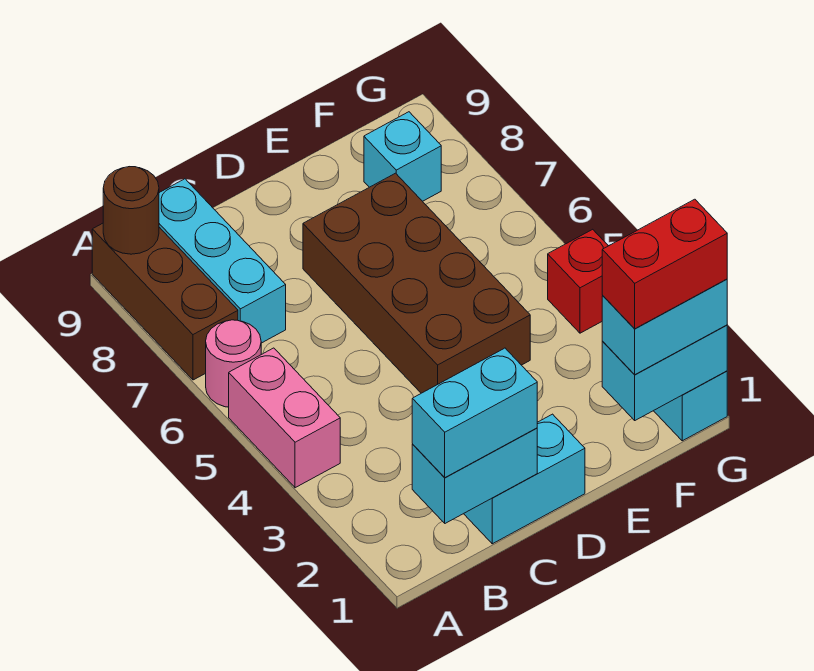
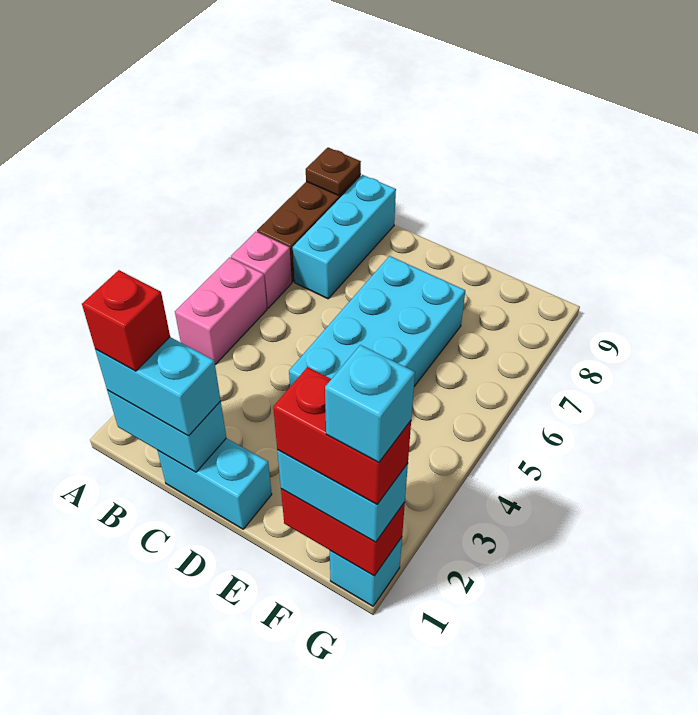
pink 1x1 round brick [206,320,261,407] -> pink 1x1 brick [231,232,292,308]
brown 1x1 round brick [103,167,159,254] -> brown 1x1 plate [306,148,361,196]
brown 2x4 brick [303,173,530,393] -> cyan 2x4 brick [289,256,465,387]
cyan 1x2 brick [602,325,727,420] -> red 1x2 brick [281,489,405,576]
cyan 1x1 brick [364,112,441,201] -> cyan 1x1 brick moved to [325,345,415,462]
red 1x1 brick [548,229,608,333] -> red 1x1 brick moved to [82,270,170,371]

